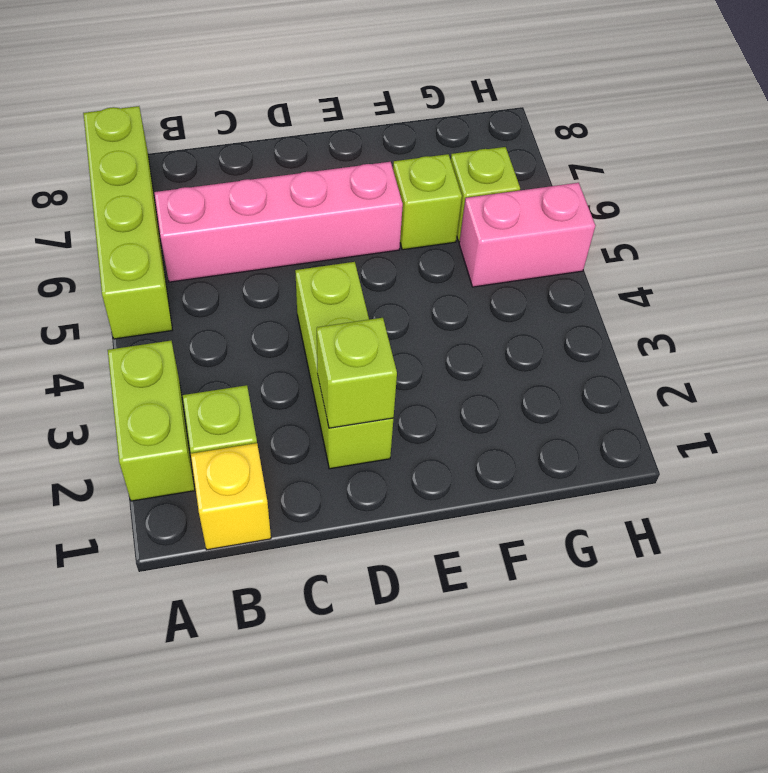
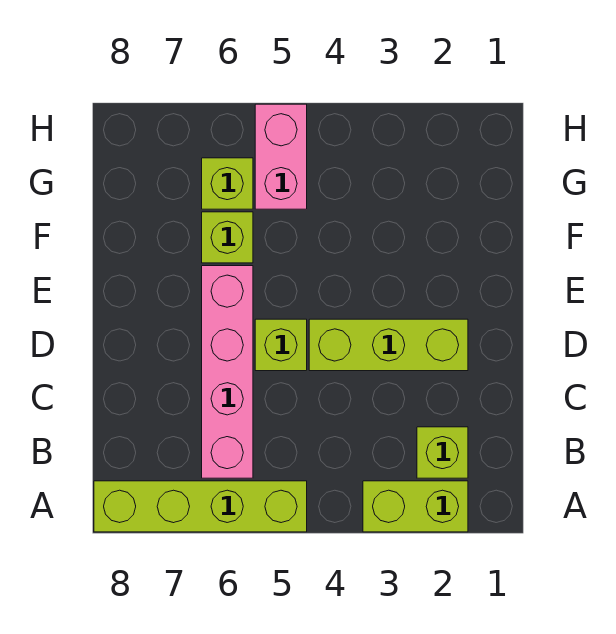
yellow 1x1 brick [191,443,271,550] -> none
lime 1x1 brick [317,318,397,428] -> lime 1x1 brick moved to [255,319,307,371]

